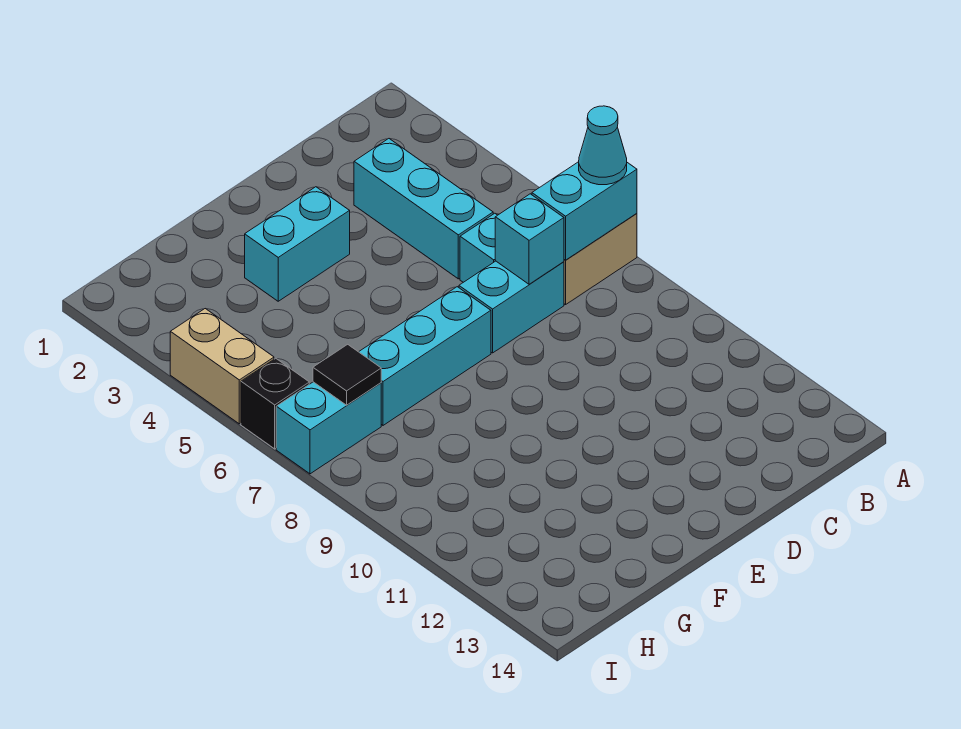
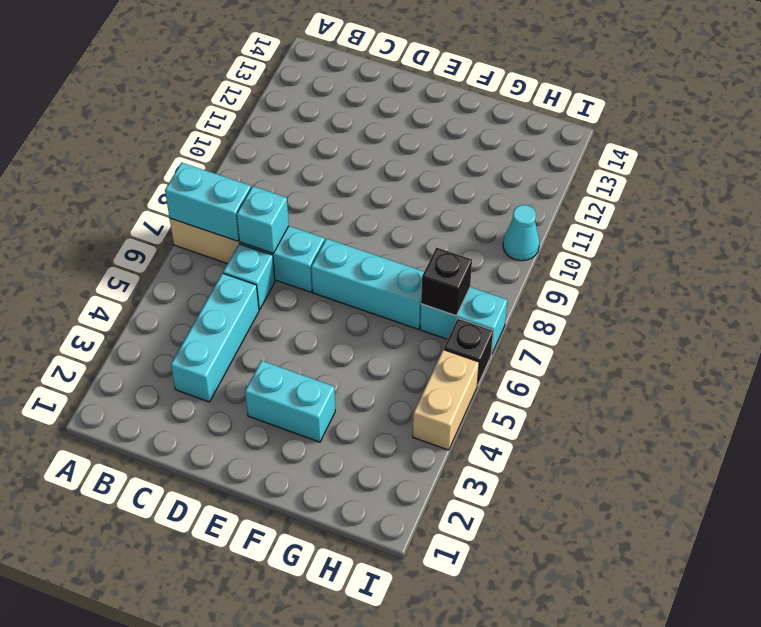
cyan 1x1 cone [579,106,627,185] -> cyan 1x1 cone moved to [503,205,540,261]
black 1x1 tile [313,344,381,405] -> black 1x1 brick [421,248,472,316]

